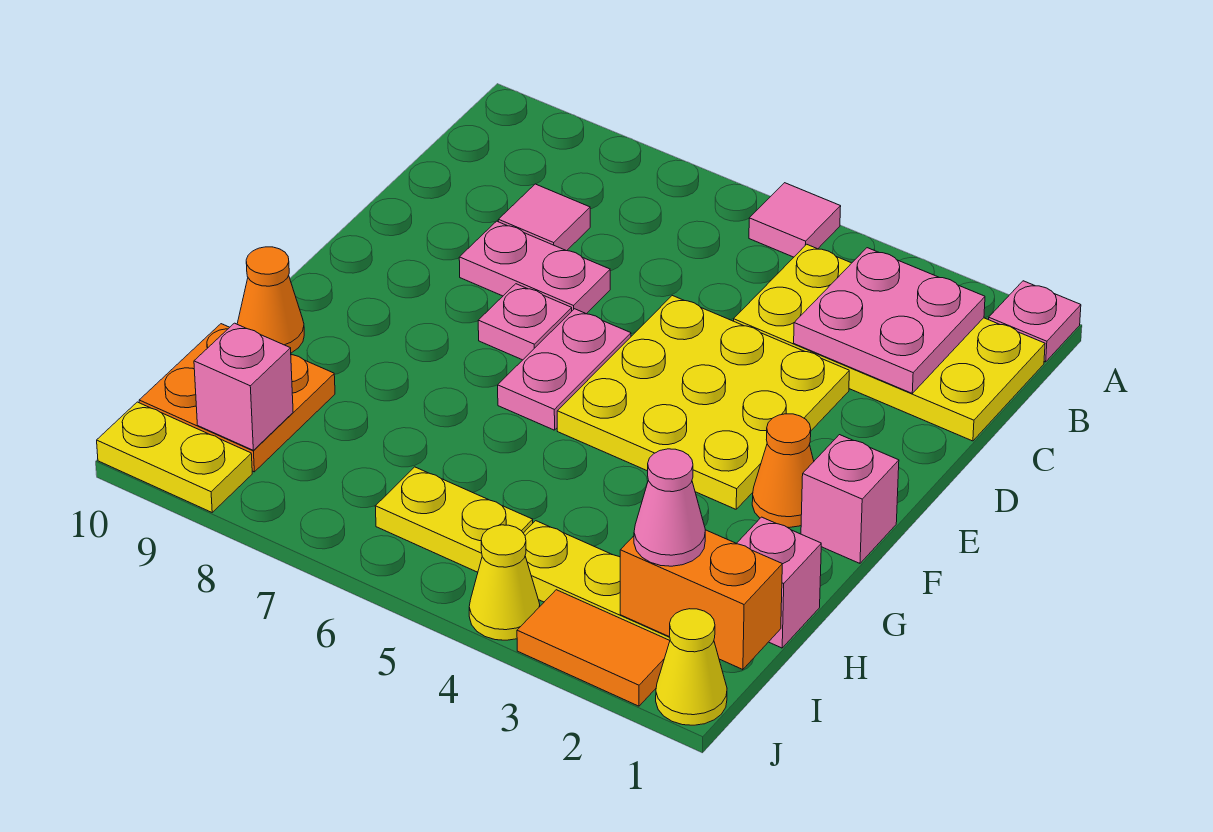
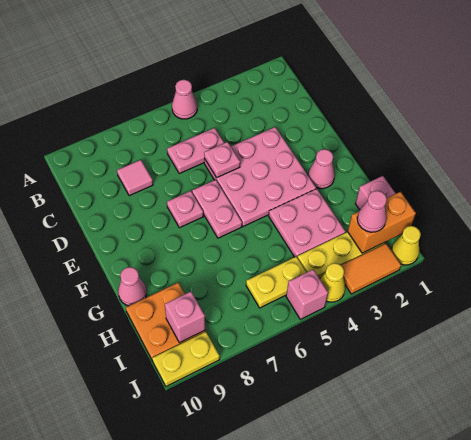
pink 1x1 plate [989,281,1081,362] -> pink 1x1 plate moved to [204,142,240,178]
pink 1x1 tile [749,183,841,257] -> pink 1x1 cone [172,80,197,119]
yellow 2x4 plate [734,244,1045,441] -> none
pink 2x2 plate [794,248,985,393] -> pink 2x2 plate moved to [269,189,346,257]
yellow 3x3 plate [557,296,849,509] -> pink 3x3 plate [204,127,316,227]
pink 1x2 plate [459,221,610,314] -> pink 1x2 plate moved to [167,128,224,173]
pink 1x1 brick [801,435,899,563] -> pink 1x1 brick moved to [286,270,328,319]
orange 1x1 cone [752,414,814,528] -> pink 1x1 cone [308,149,335,189]
orange 1x1 cone [237,247,304,353] -> pink 1x1 cone [118,267,147,306]

